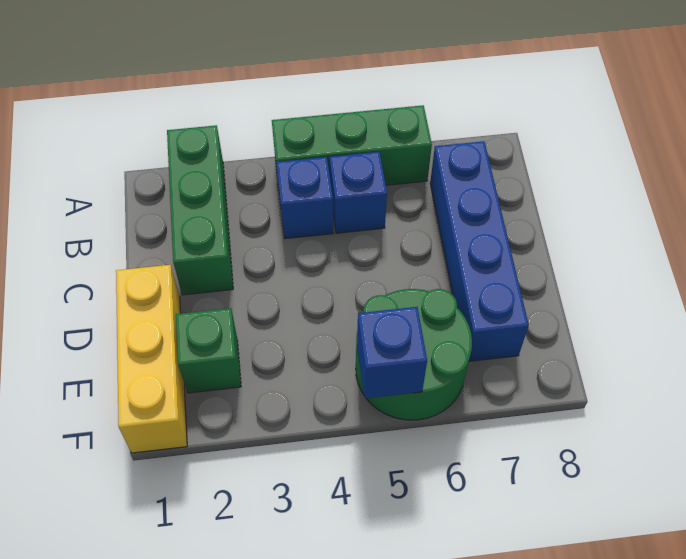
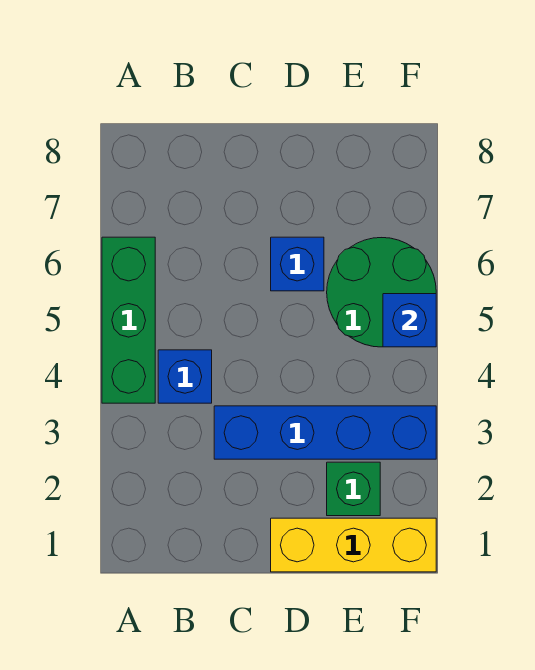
green 1x3 brick [167,125,233,295] -> none
blue 1x1 brick [330,152,387,233] -> blue 1x1 brick moved to [271,237,324,291]
blue 1x4 brick [430,141,529,361] -> blue 1x4 brick moved to [214,406,436,459]

